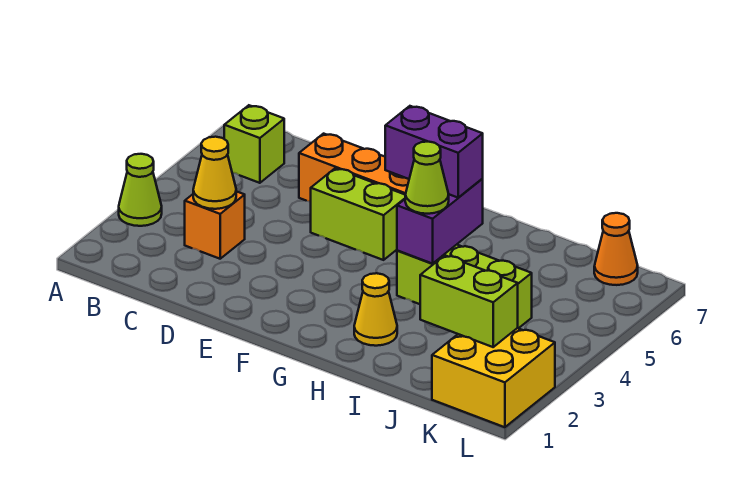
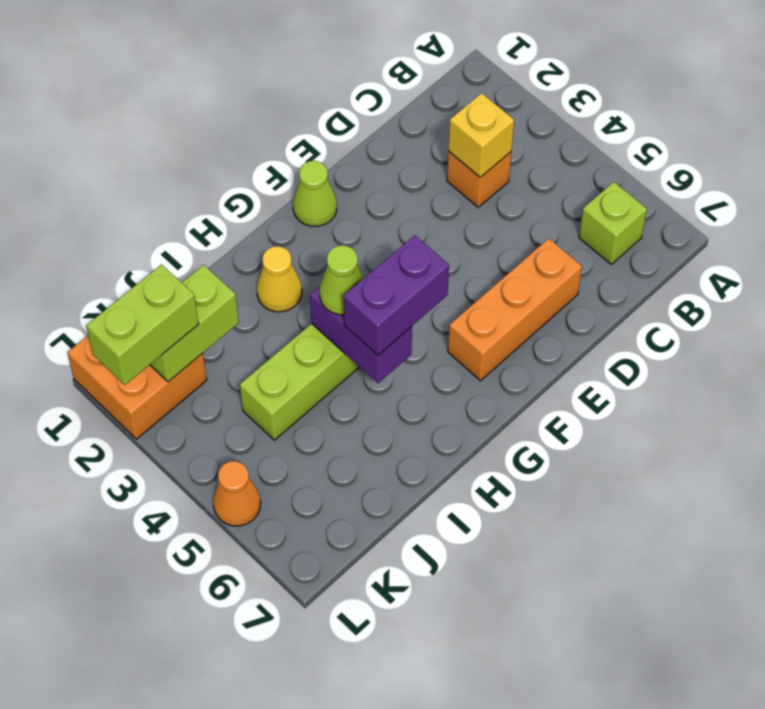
lime 1x1 cone [119,154,162,226] -> lime 1x1 cone moved to [293,161,337,226]
yellow 1x1 cone [193,137,236,209] -> yellow 1x1 brick [448,93,514,177]
lime 1x2 brick [311,168,405,260] -> lime 1x2 brick moved to [86,265,199,385]
yellow 2x2 brick [432,328,555,427] -> orange 2x2 brick [67,336,207,439]
orange 1x1 cone [594,213,638,285] -> orange 1x1 cone moved to [213,461,261,526]

